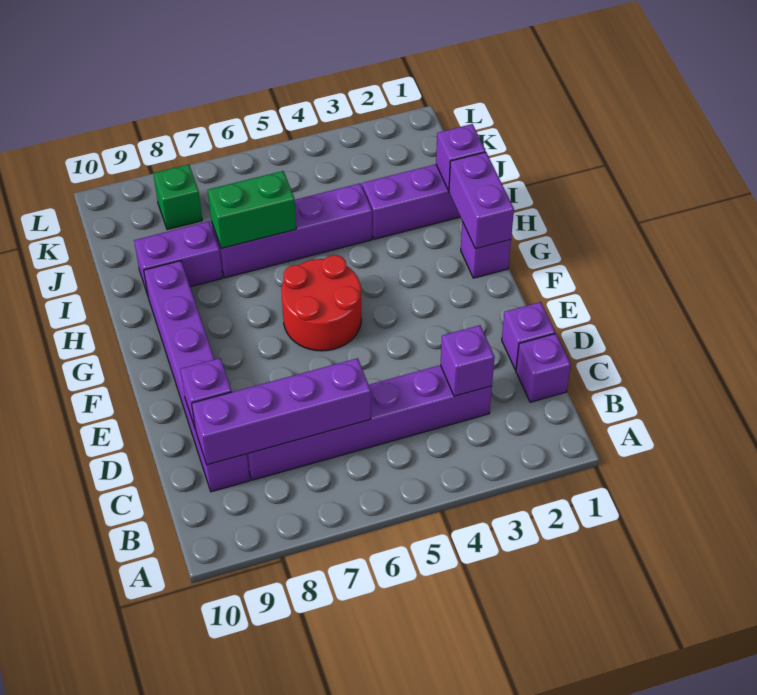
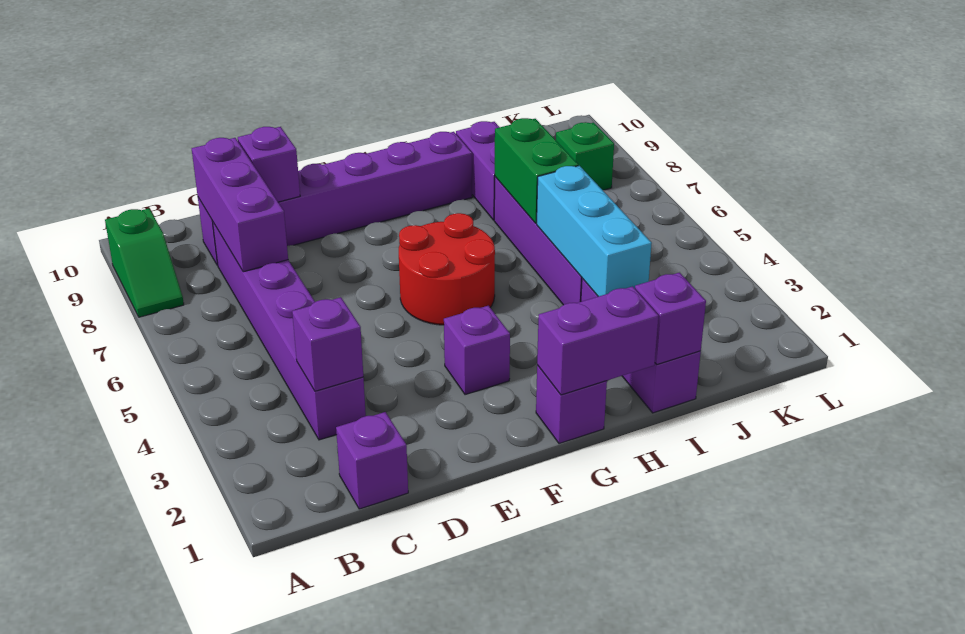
none -> green 1x2 slope [105,209,184,317]
purple 1x4 brick [192,358,371,465] -> purple 1x3 brick [192,138,288,272]
purple 1x1 brick [502,302,555,370] -> purple 1x1 brick moved to [444,306,510,395]
none -> cyan 1x3 brick [537,166,652,297]

